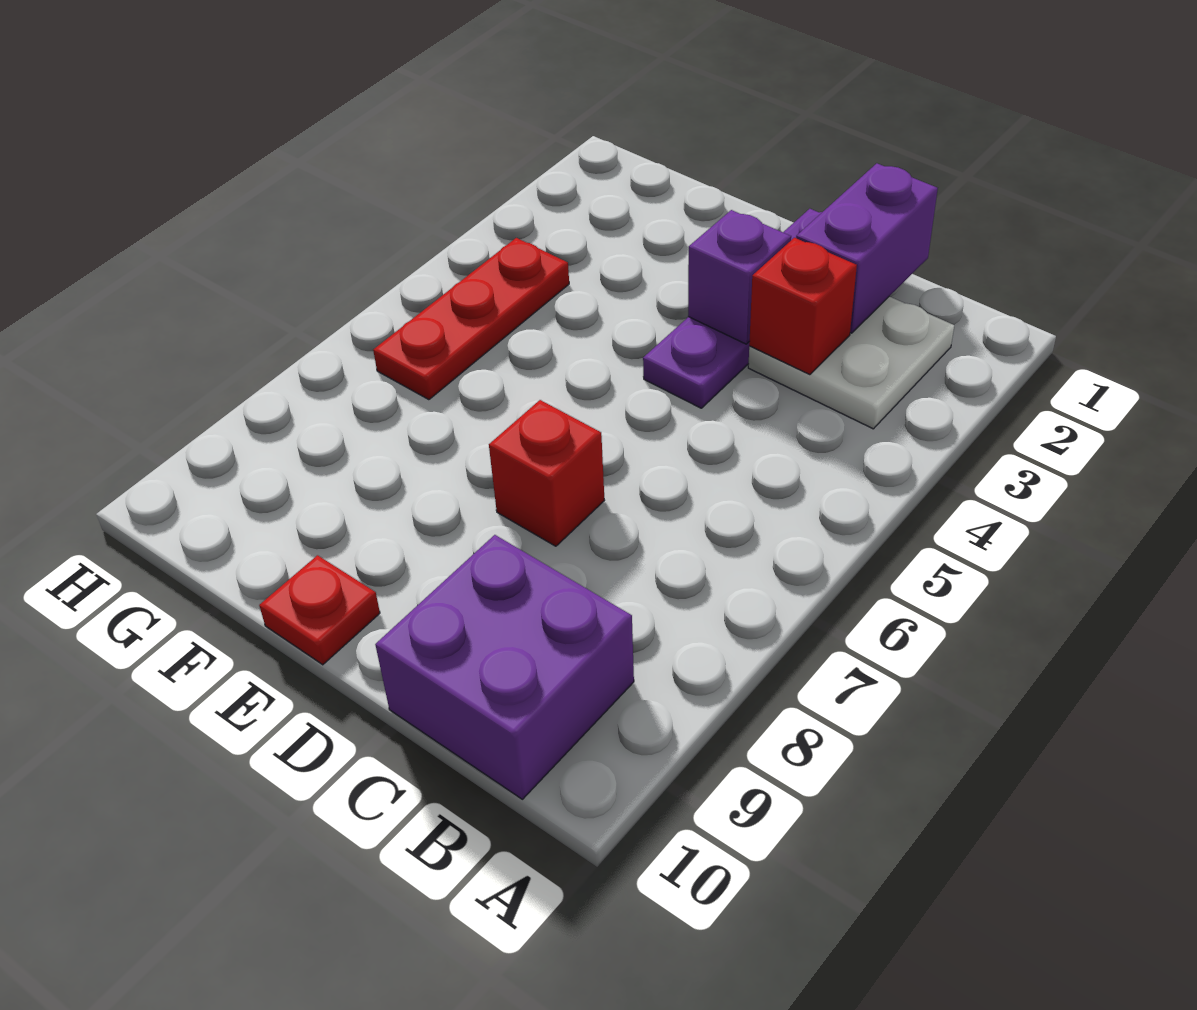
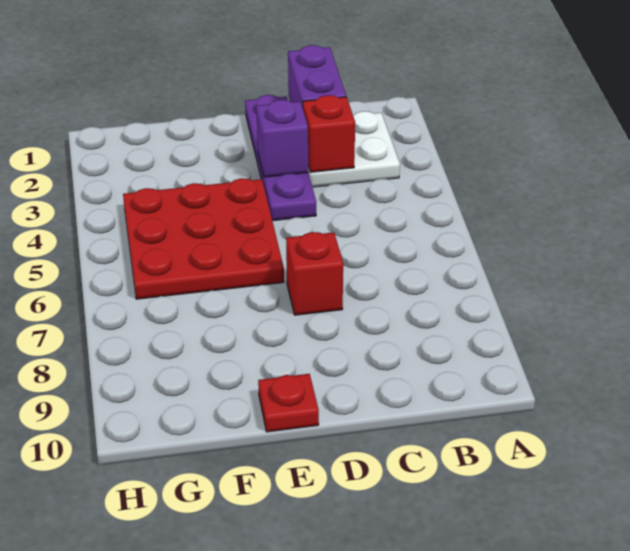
purple 2x2 brick [375,535,634,799] -> none
red 1x3 plate [373,238,569,400] -> red 3x3 plate [123,178,284,299]

